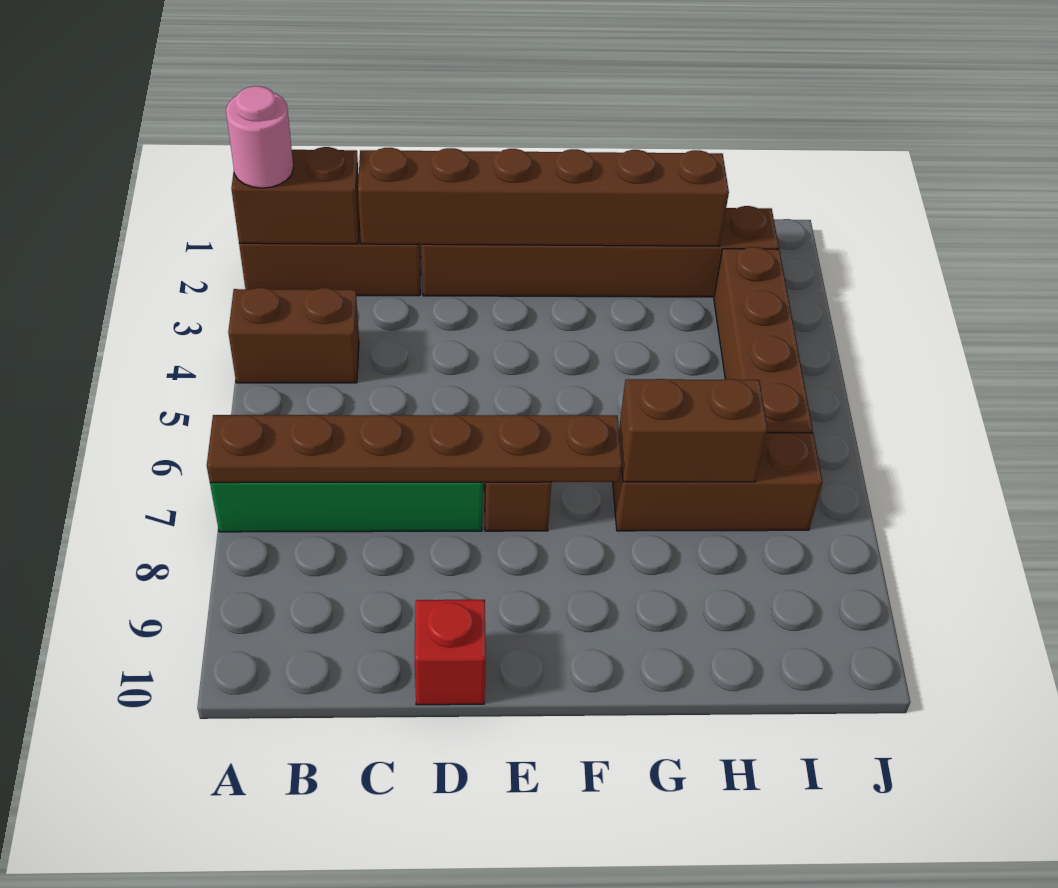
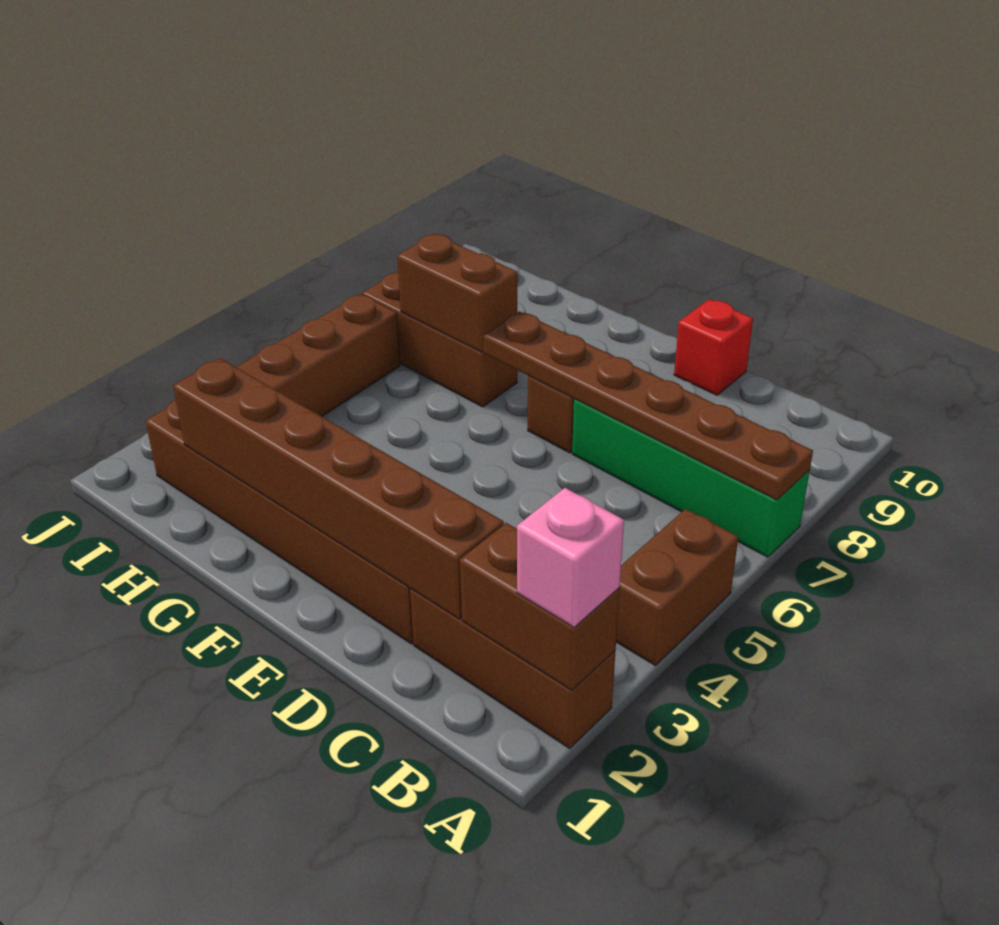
pink 1x1 round brick [226,86,293,188] -> pink 1x1 brick [517,488,624,627]
brown 1x2 brick [228,288,359,383] -> brown 1x2 brick turned to [616,509,738,666]

